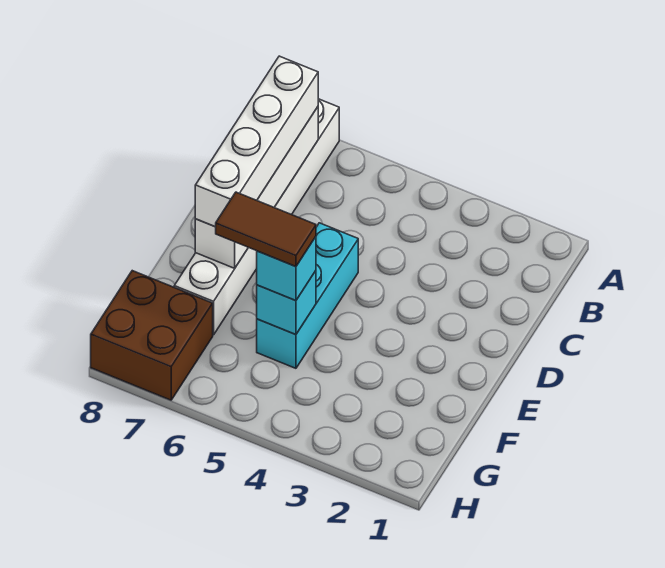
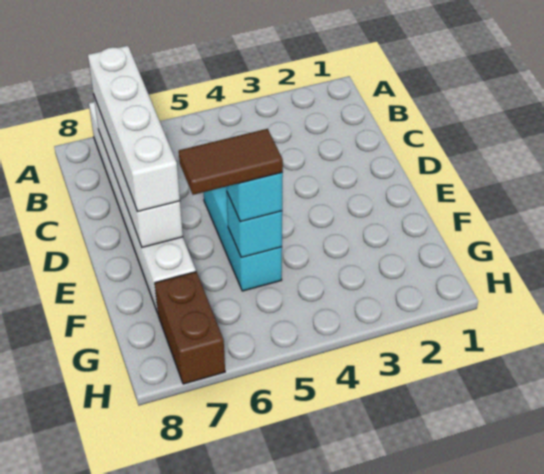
brown 2x2 brick [91,271,213,400] -> brown 1x2 brick [155,272,225,384]

